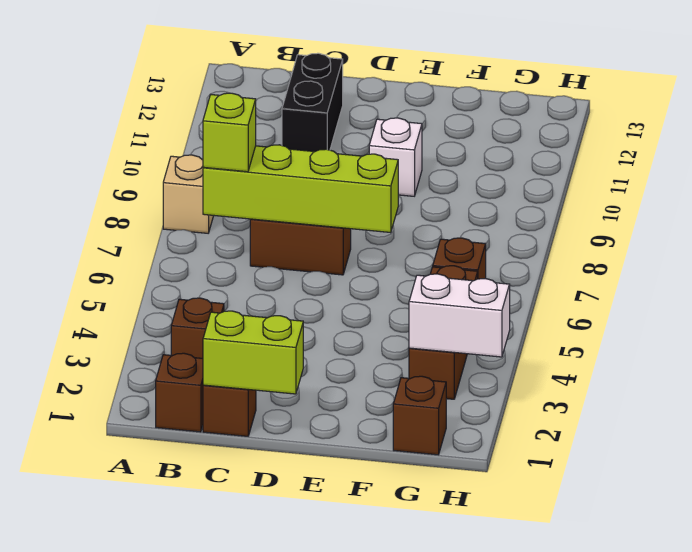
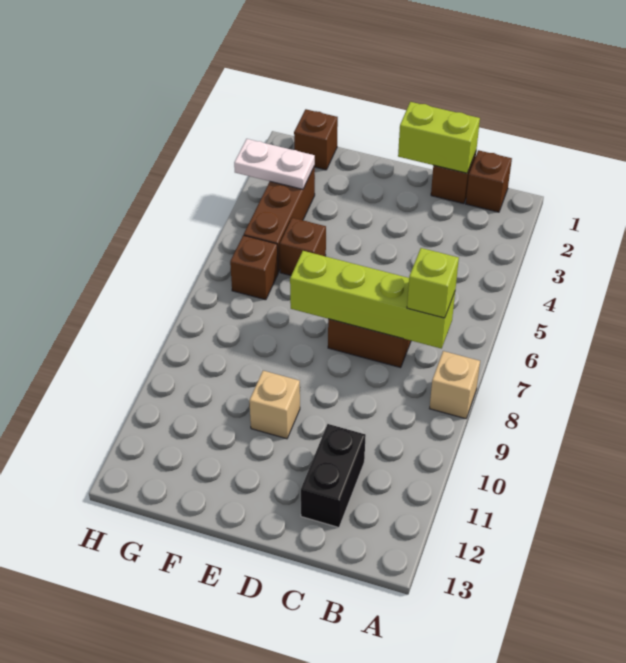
brown 1x1 brick [171,298,224,358] -> brown 1x1 brick moved to [280,218,326,275]
white 1x1 brick [369,118,422,196] -> tan 1x1 brick [249,371,300,439]
white 1x2 brick [409,274,510,357] -> white 1x2 plate [234,139,315,189]

